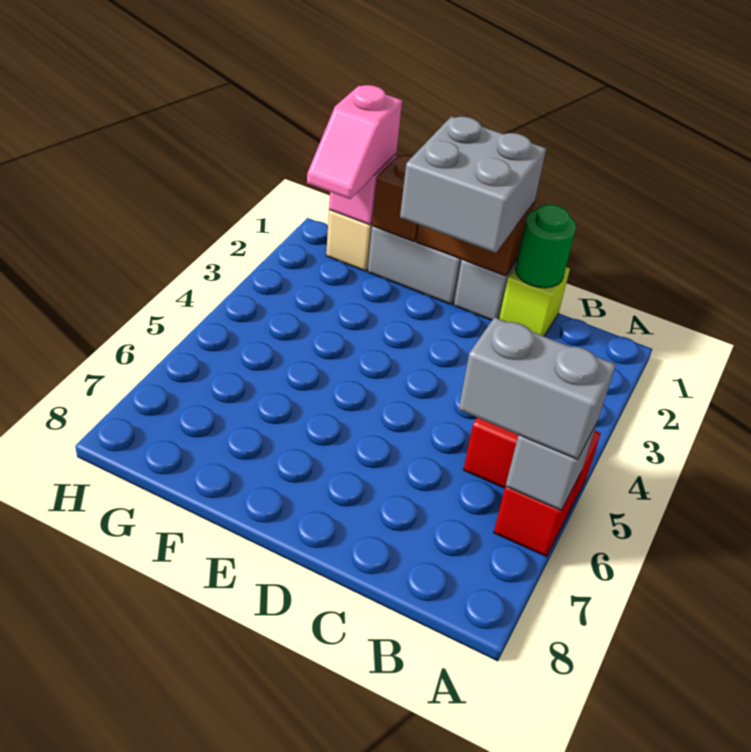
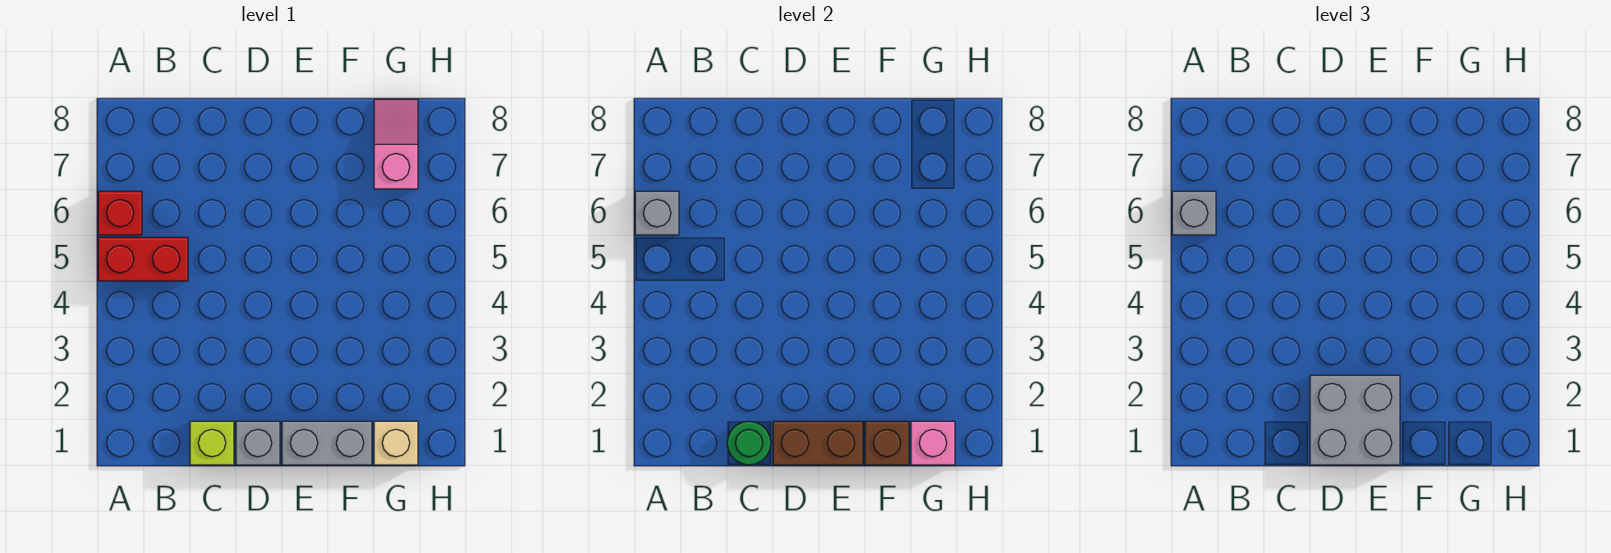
grey 1x2 brick [459,317,616,459] -> grey 1x1 brick [1172,191,1216,235]
pink 1x2 slope [307,85,402,199] -> pink 1x2 slope moved to [374,99,418,189]

